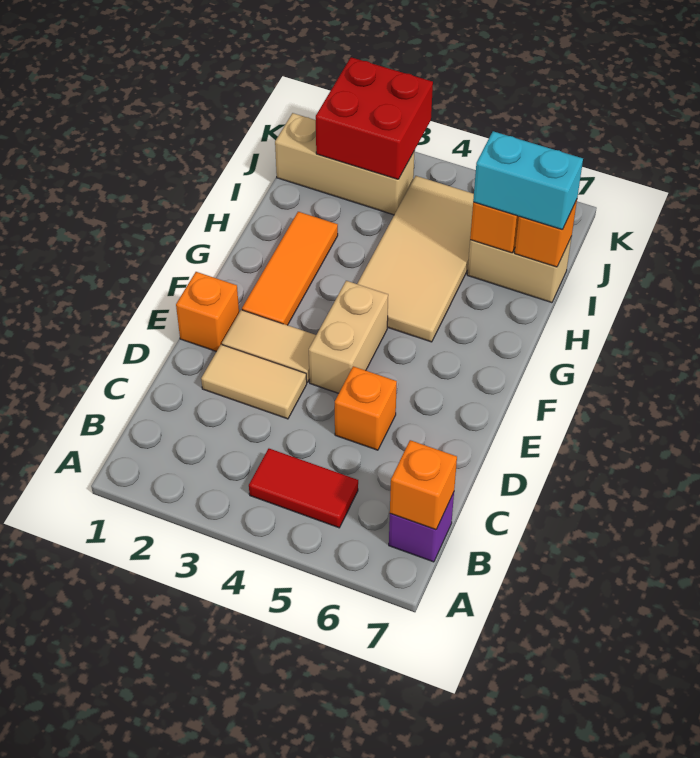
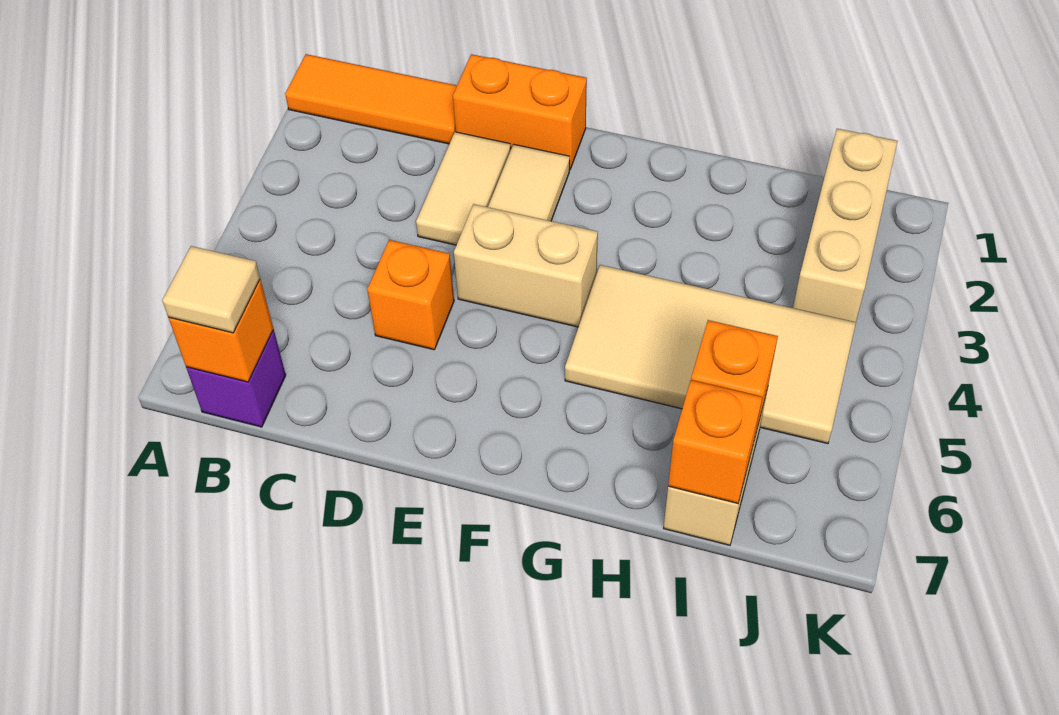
red 1x2 tile [249,449,358,528] -> none
none -> tan 1x1 tile [162,246,260,333]
orange 1x1 brick [176,272,239,351] -> orange 1x2 brick [453,54,587,170]
orange 1x3 tile [242,212,338,325] -> orange 1x3 tile moved to [285,54,457,144]
cyan 1x2 brick [473,131,583,230] -> none
red 2x2 brick [316,57,433,179] -> none

